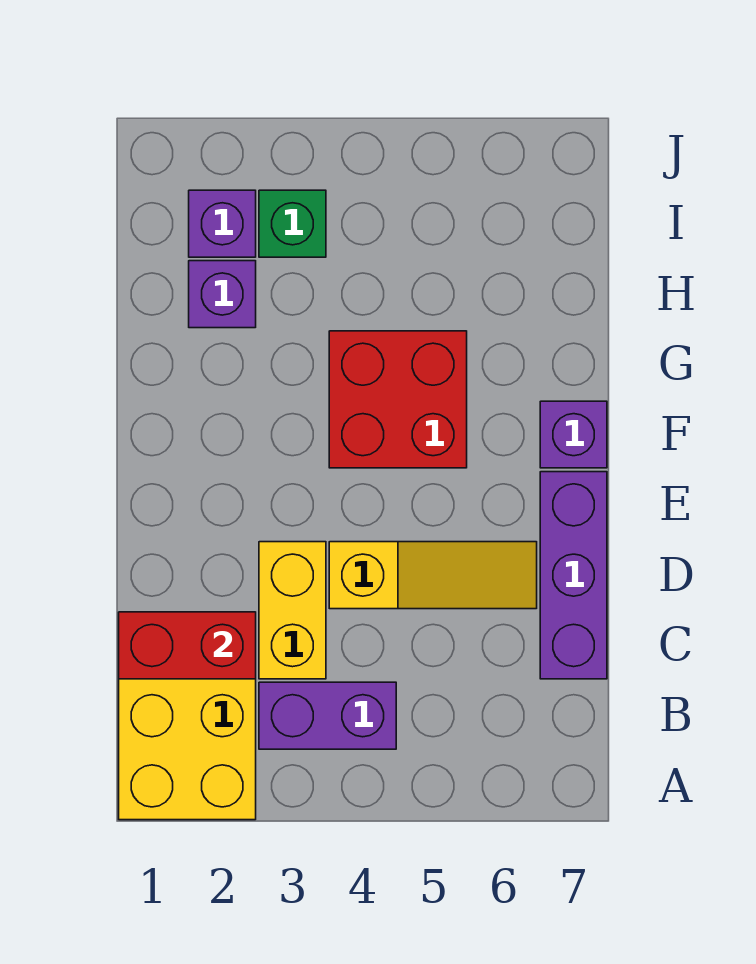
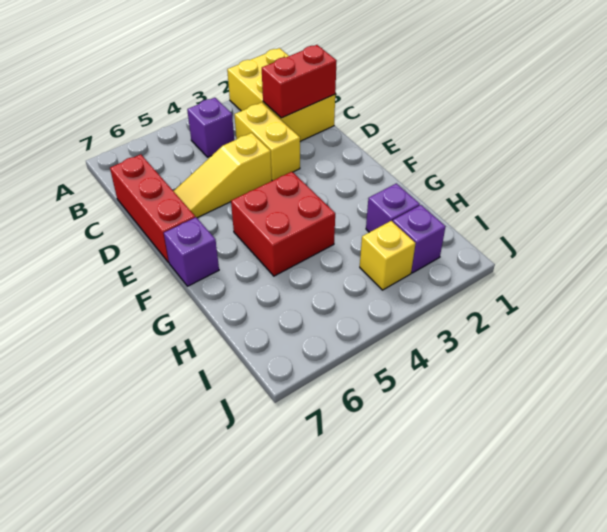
purple 1x2 brick [259,682,396,749] -> purple 1x1 brick [187,98,234,157]
purple 1x3 brick [540,472,607,679] -> red 1x3 brick [110,154,195,263]
green 1x1 brick [259,190,326,257] -> yellow 1x1 brick [360,221,416,290]

